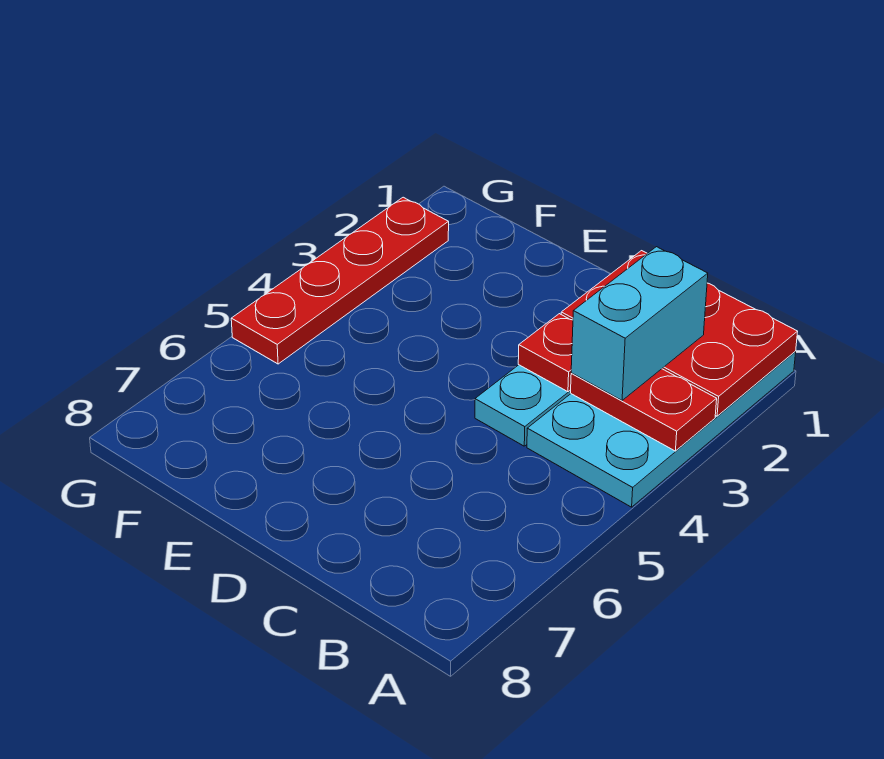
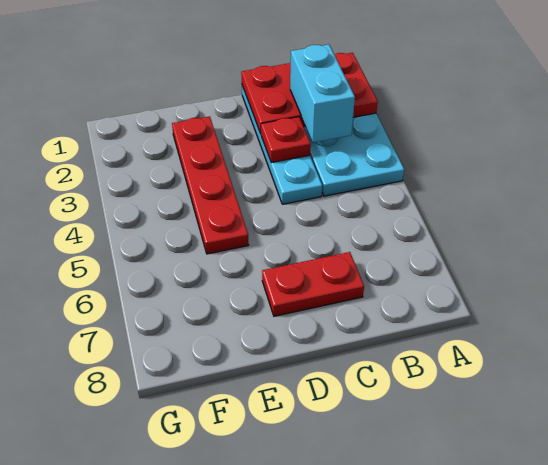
red 1x2 plate [571,369,717,451] -> red 1x2 plate moved to [262,252,364,316]
red 1x4 plate [231,197,449,364] -> red 1x4 plate moved to [172,117,249,254]

